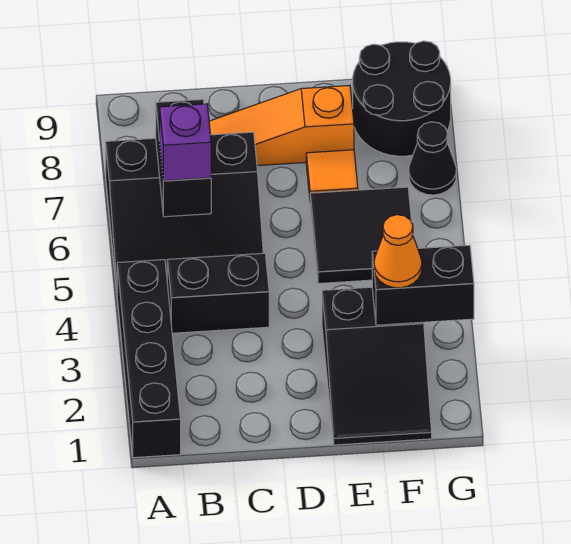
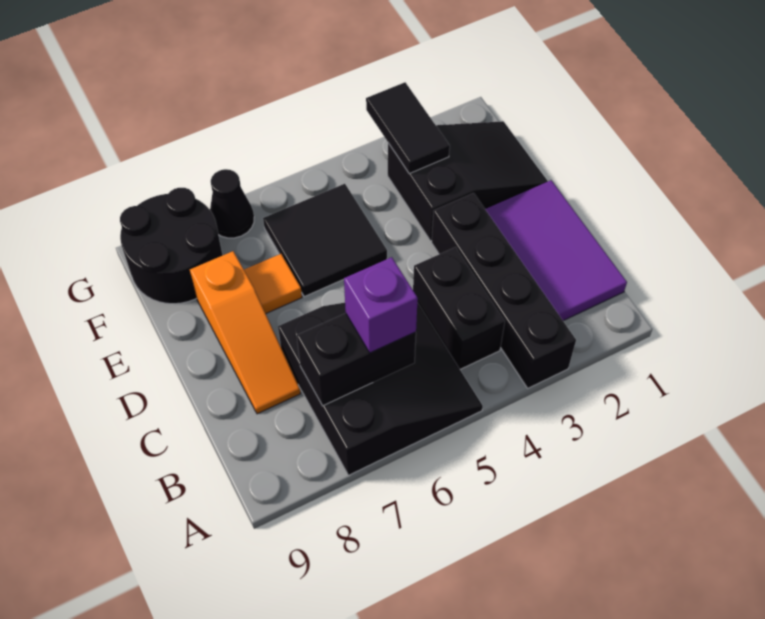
black 1x4 brick [117,260,181,458] -> black 1x4 brick turned to [432,193,576,388]
none -> purple 2x3 tile [485,180,627,321]
black 1x2 brick [372,245,474,325] -> black 1x2 tile [366,82,450,174]
orange 1x1 cone [374,215,422,288] -> none

